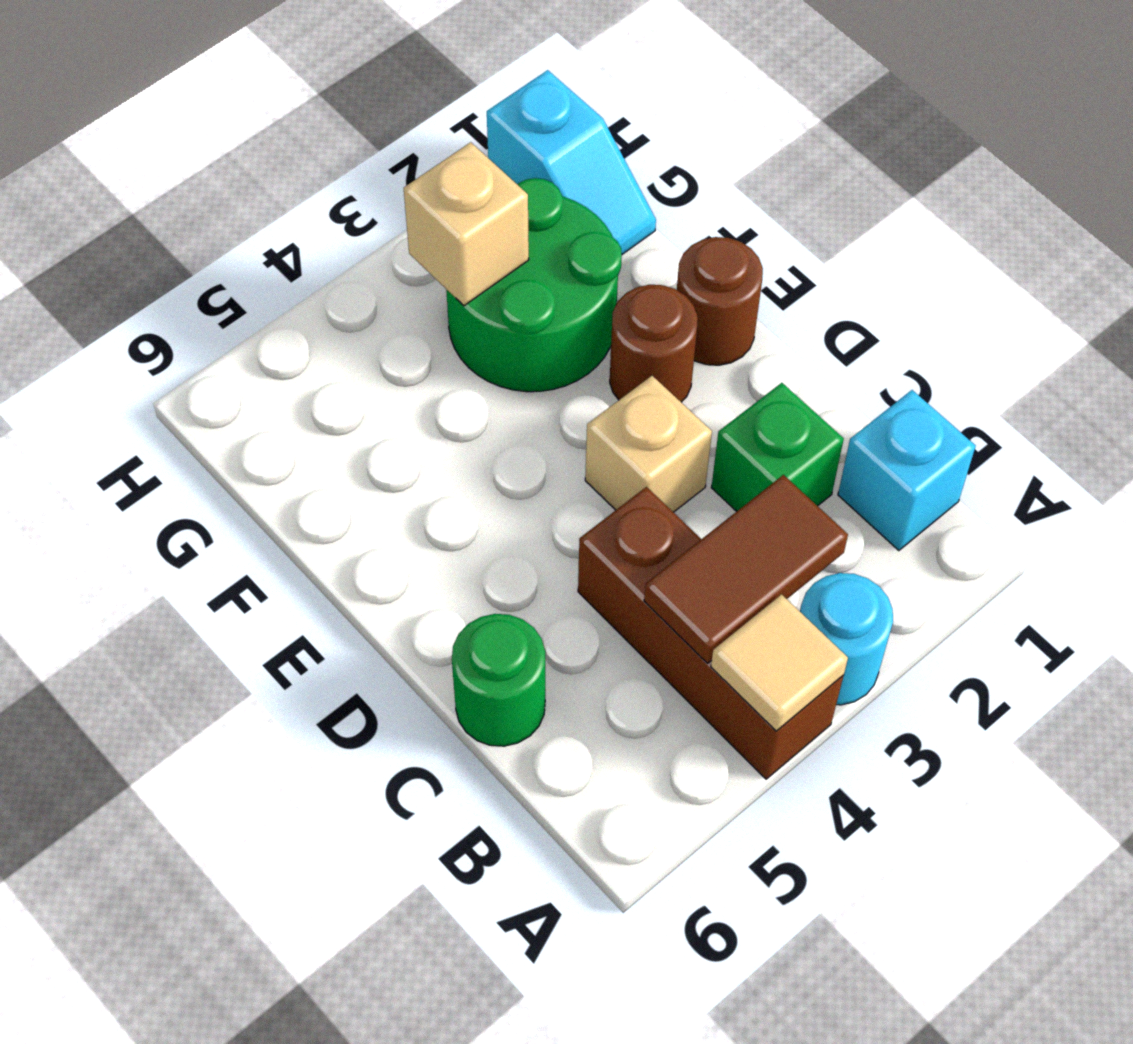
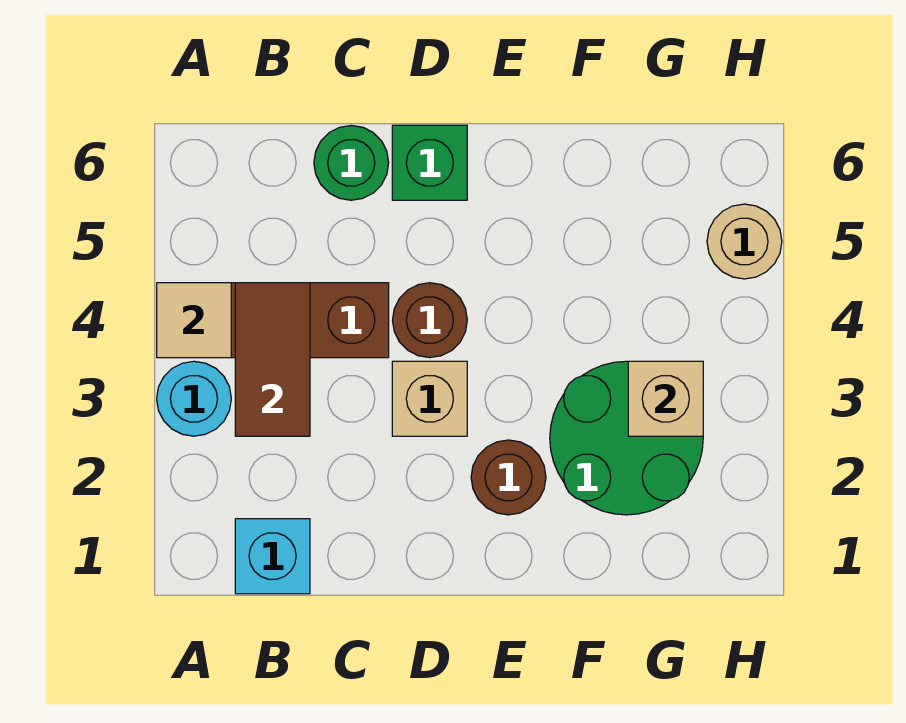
green 1x1 brick [711,383,844,511] -> green 1x1 brick moved to [392,125,467,200]
brown 1x1 round brick [677,237,763,365] -> brown 1x1 round brick moved to [393,283,467,358]
cyan 1x2 slope [487,70,656,254] -> none
none -> tan 1x1 round brick [707,204,782,279]

